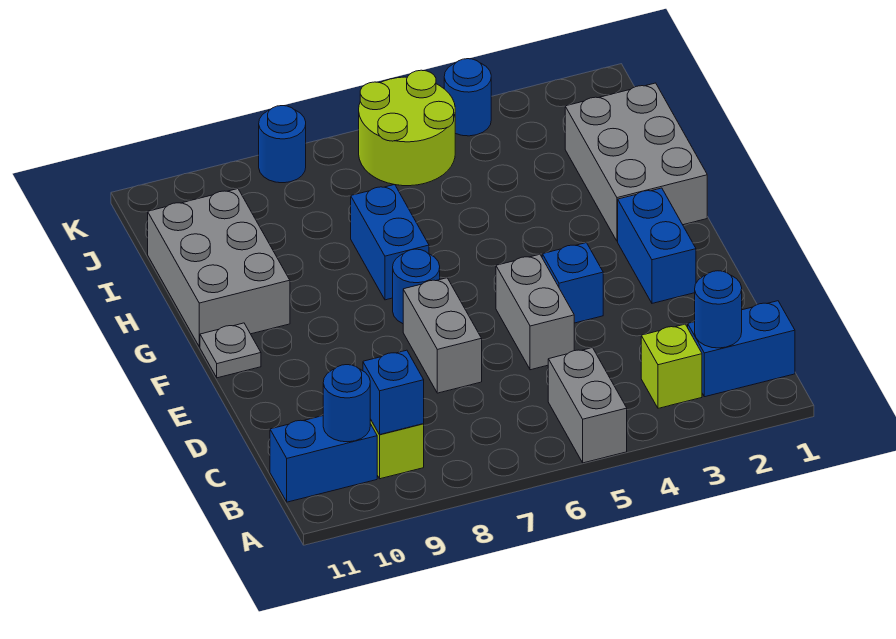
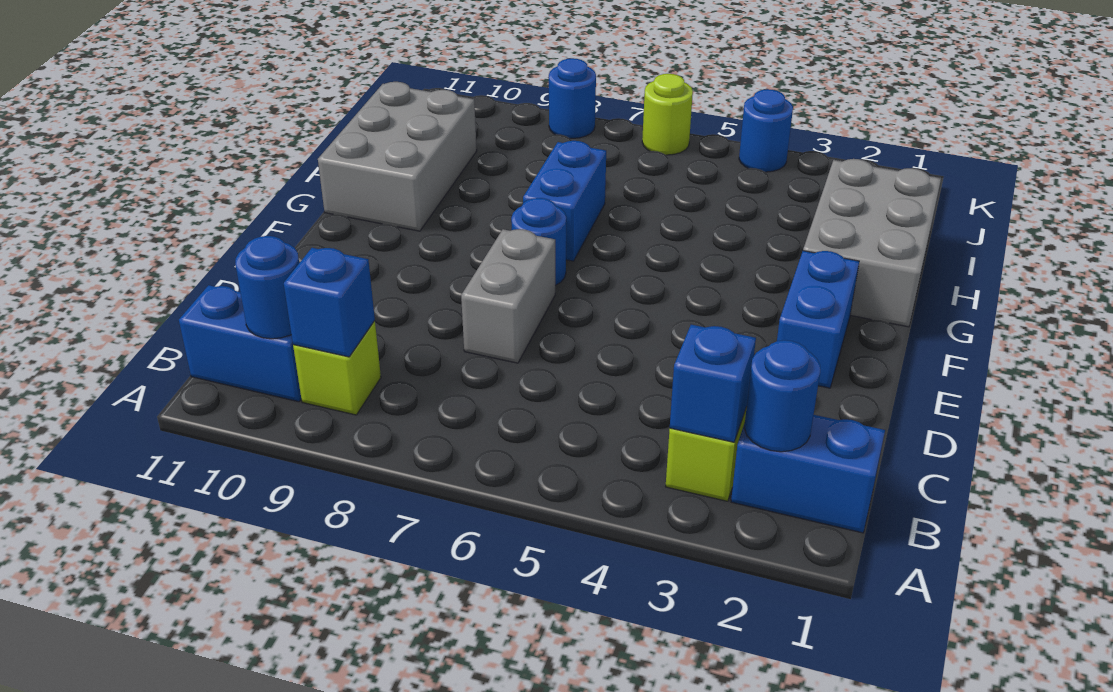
grey 1x2 brick [548,348,627,463] -> none
grey 1x2 brick [496,254,574,370] -> none
blue 1x1 brick [542,243,603,323] -> blue 1x1 brick moved to [670,325,756,442]
grey 1x1 plate [200,323,261,378] -> none
lime 2x2 round brick [359,70,455,186] -> lime 1x1 round brick [642,74,693,155]

